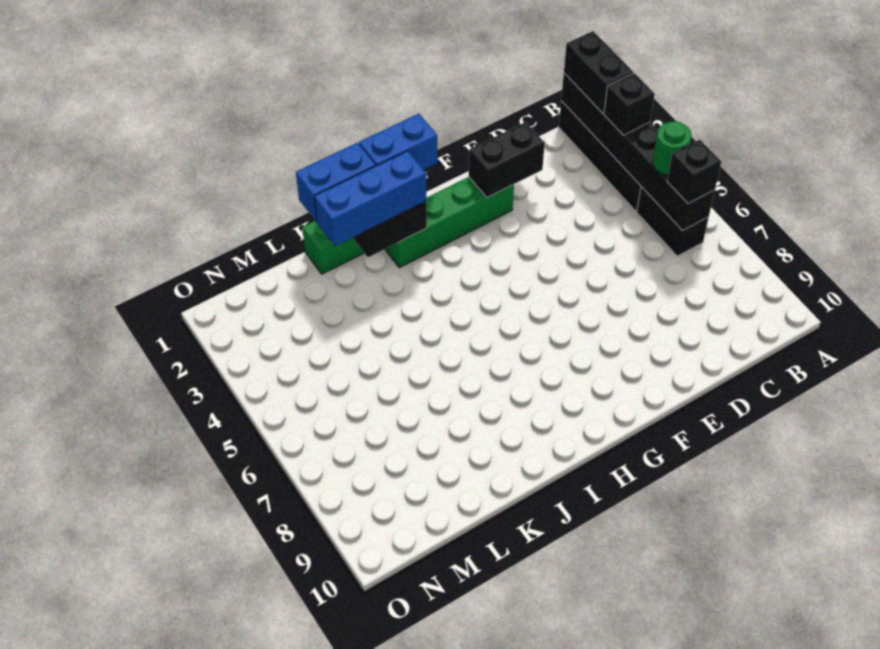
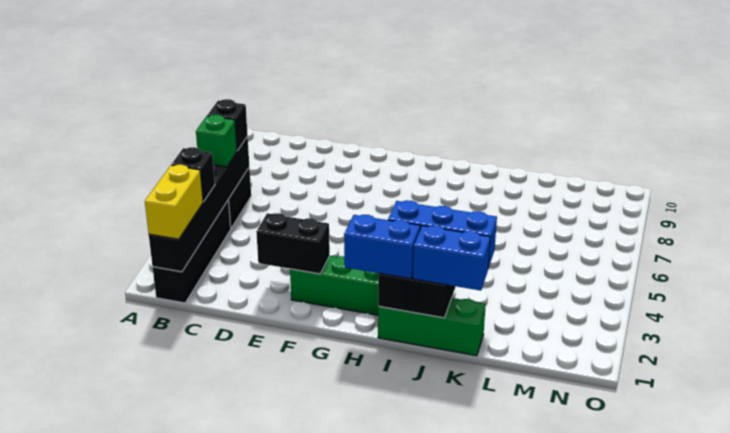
black 1x2 brick [564,31,633,113] -> yellow 1x2 brick [145,165,203,239]
green 1x1 round brick [652,121,692,175] -> green 1x1 brick [196,115,237,167]

